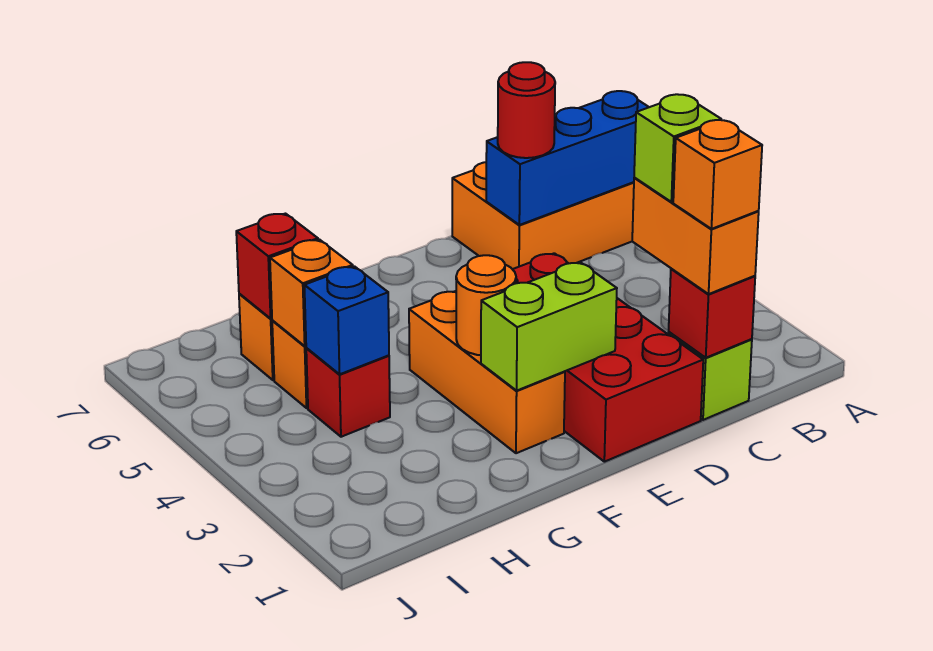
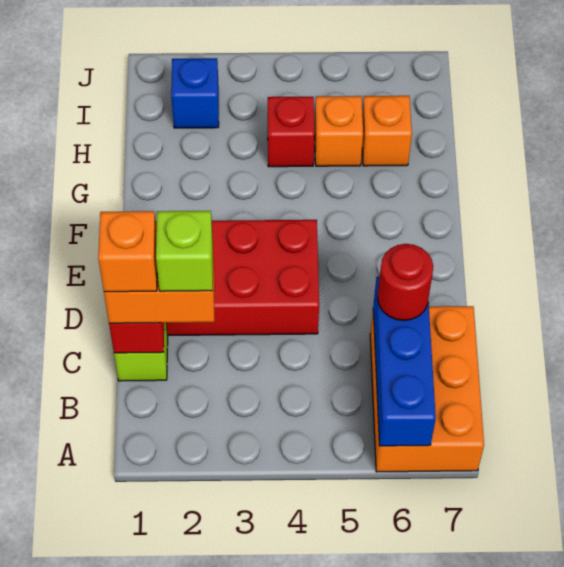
lime 1x2 brick [481,262,617,391] -> none
orange 1x3 brick [409,291,565,453] -> none
orange 1x1 round brick [456,255,516,355] -> none
blue 1x1 brick [304,266,389,374] -> blue 1x1 brick moved to [171,58,219,128]
orange 1x1 brick [270,240,353,346] -> none
red 1x1 brick [236,214,318,318] -> none

